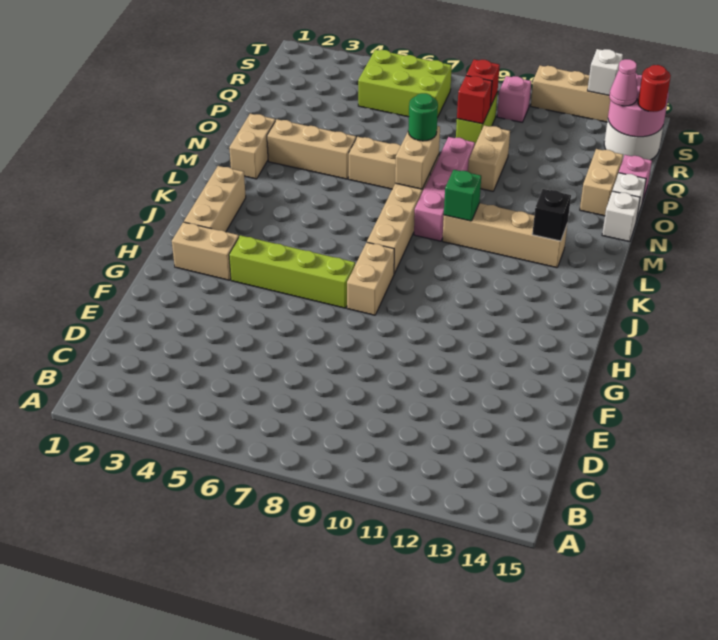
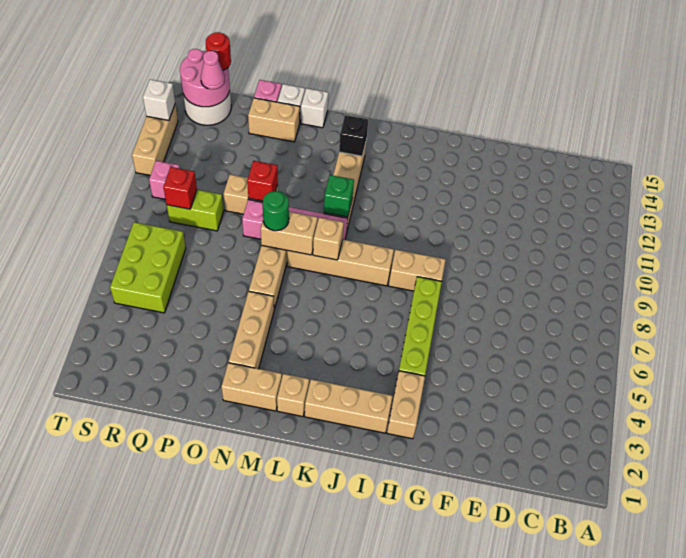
none -> tan 1x1 brick [277,374,309,417]
none -> tan 1x1 brick [313,217,344,260]
red 1x1 brick [457,76,492,124] -> red 1x1 brick moved to [247,161,278,201]

